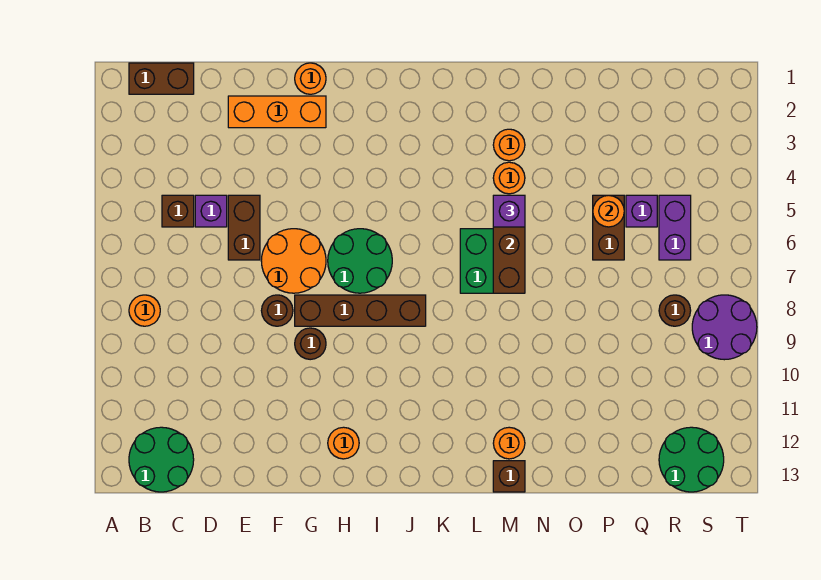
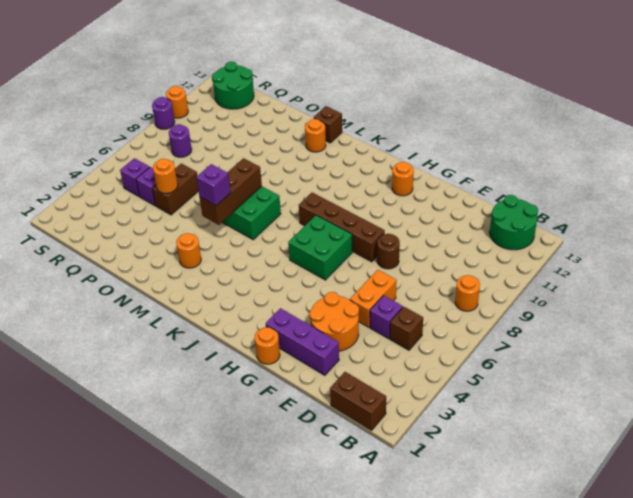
orange 1x3 brick [228,96,326,128] -> purple 1x3 brick [266,308,339,375]
brown 1x2 brick [228,195,260,260] -> orange 1x2 brick [350,270,397,327]
orange 2x2 round brick [261,229,326,293] -> orange 2x2 round brick moved to [310,292,359,351]
brown 1x1 round brick [295,328,326,360] -> none
green 2x2 round brick [328,229,392,293] -> green 2x2 brick [288,215,352,280]
orange 1x1 round brick [493,162,525,194] -> orange 1x1 round brick moved to [166,86,188,118]
purple 1x2 brick [659,195,691,260] -> purple 1x1 brick [120,158,150,197]
brown 1x1 round brick [659,295,691,326] -> purple 1x1 round brick [169,124,192,157]
purple 2x2 round brick [692,295,757,360] -> purple 1x1 round brick [152,97,175,129]

